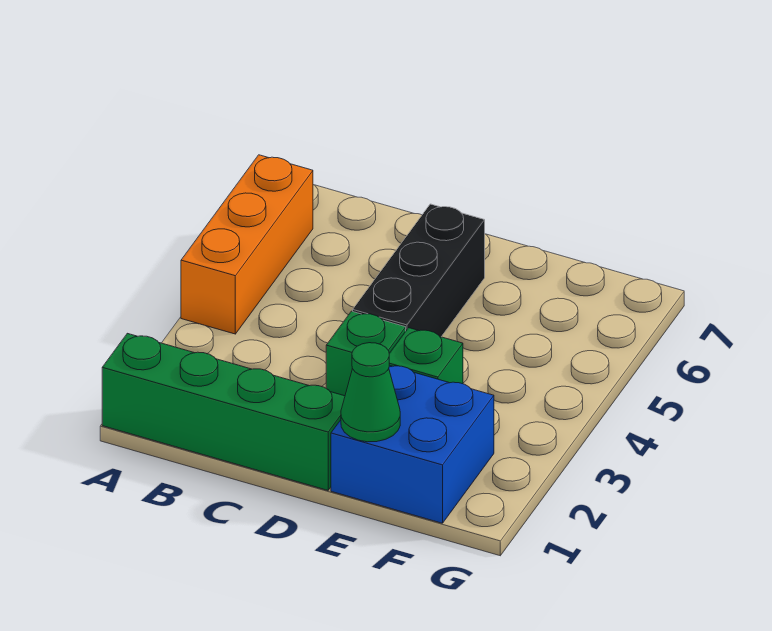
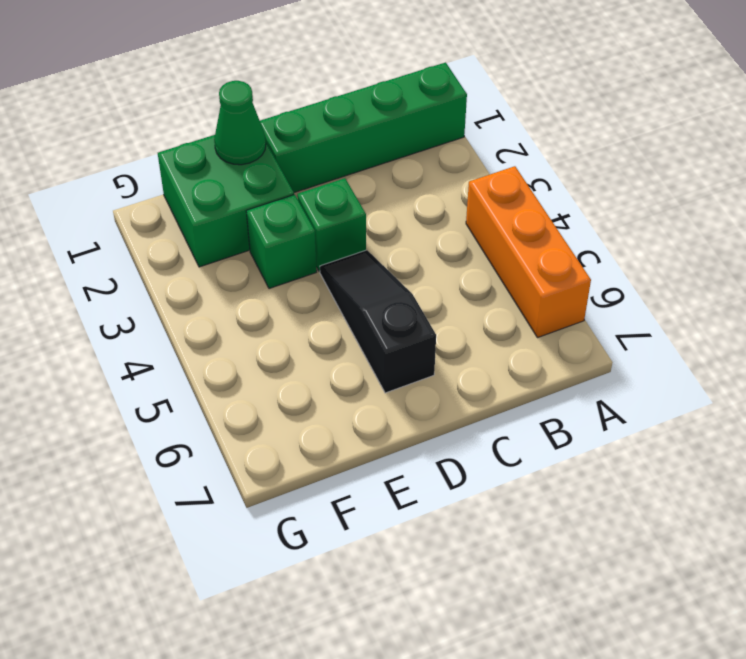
black 1x3 brick [353,204,485,337] -> black 1x3 slope [320,250,436,393]
blue 2x2 brick [331,365,494,523] -> green 2x2 brick [158,135,294,267]

